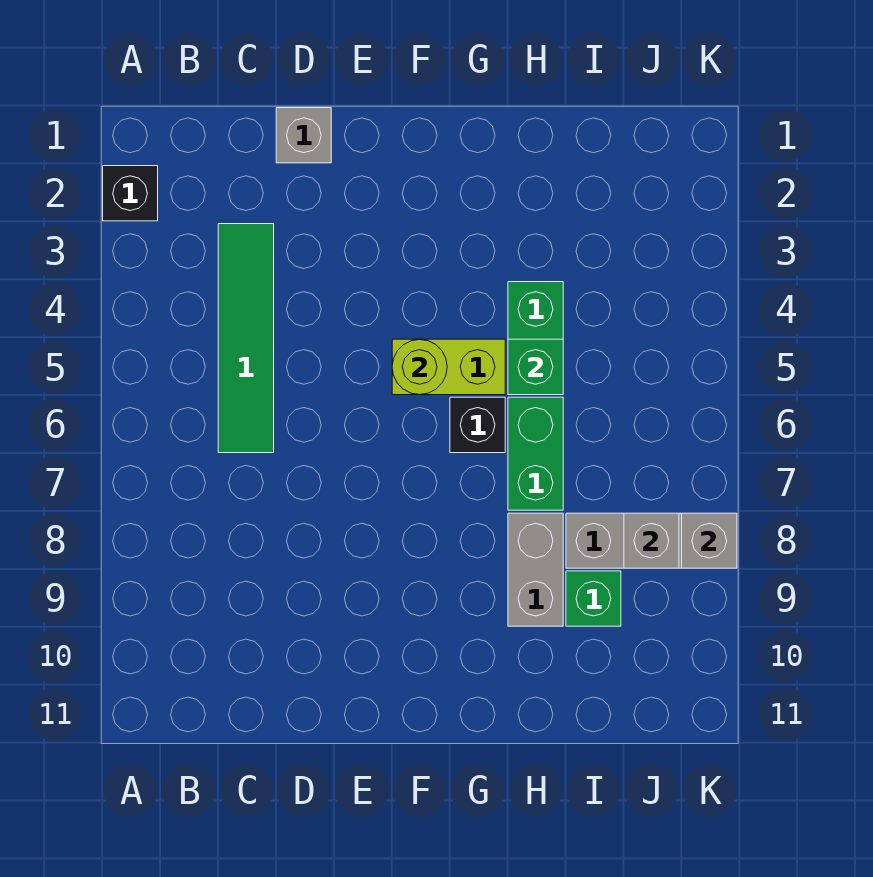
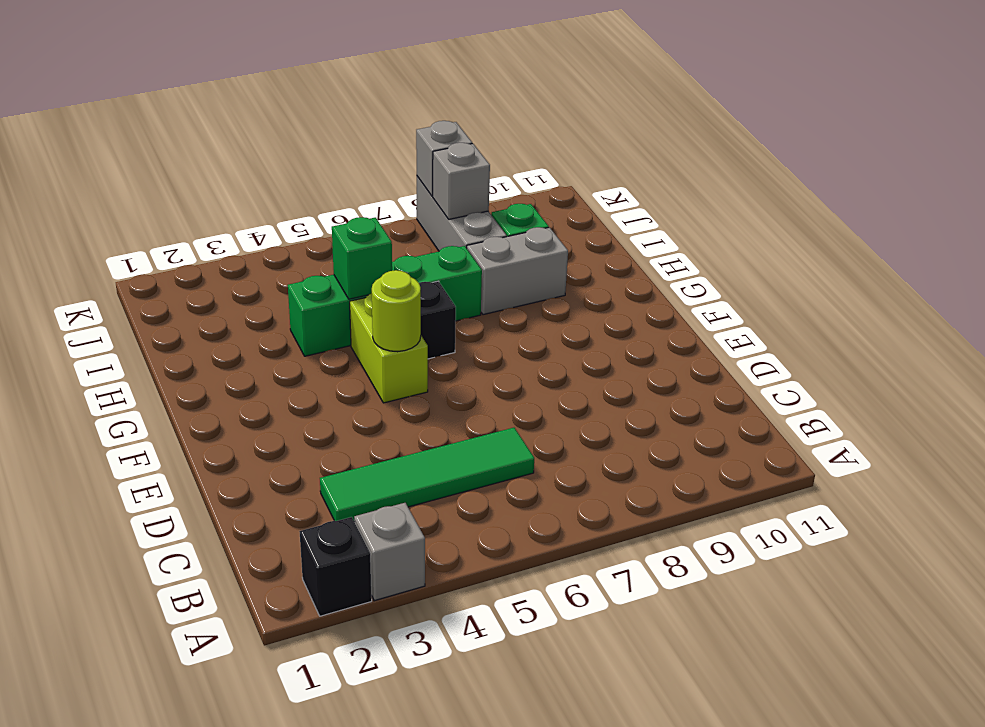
grey 1x1 brick [276,108,331,163] -> grey 1x1 brick moved to [354,503,425,601]

